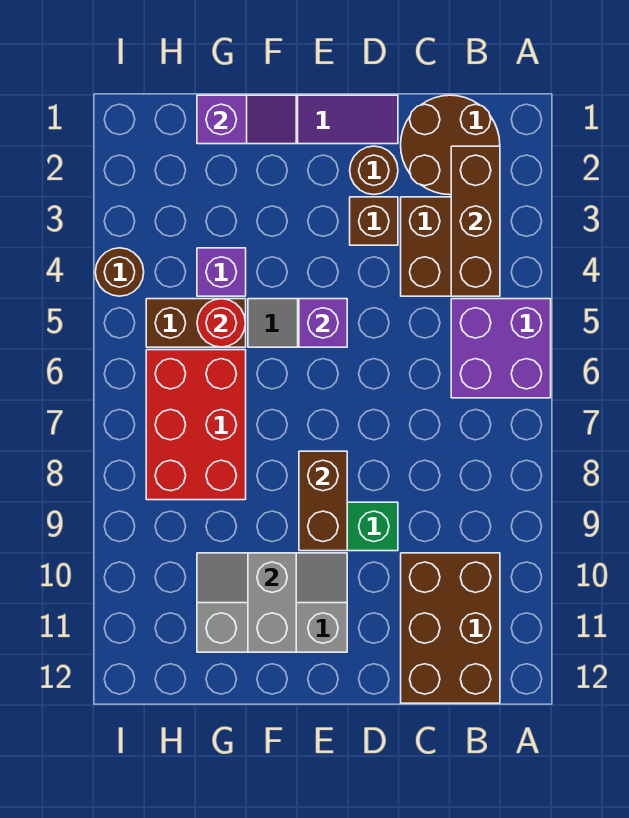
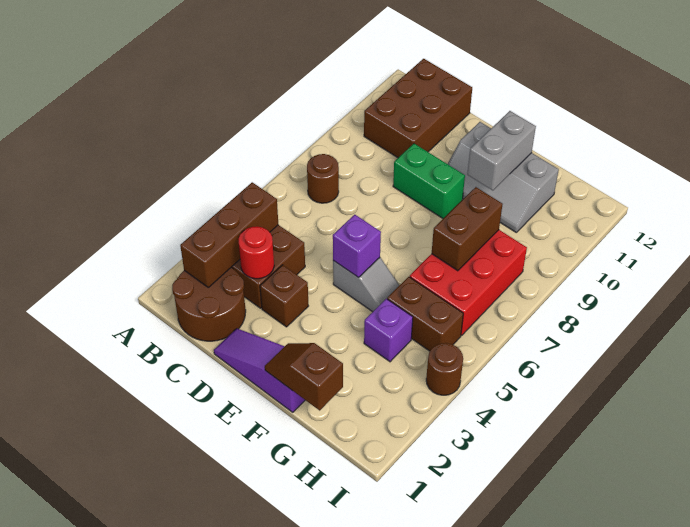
purple 2x2 brick [451,299,551,398] -> none
brown 1x1 round brick [350,146,398,195] -> brown 1x1 round brick moved to [307,154,339,203]
brown 1x2 brick [299,451,347,551] -> brown 1x2 brick moved to [432,187,503,271]
purple 1x2 slope [197,95,296,144] -> brown 1x2 slope [265,343,343,410]
red 1x1 round brick [197,299,246,347] -> red 1x1 round brick moved to [238,226,274,279]

